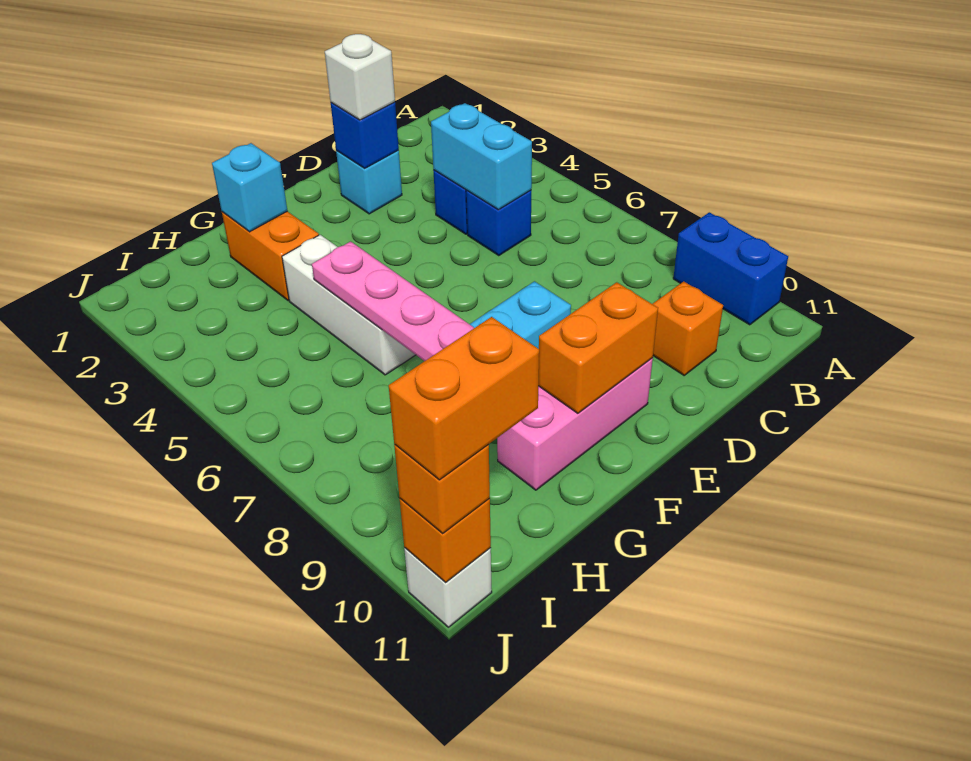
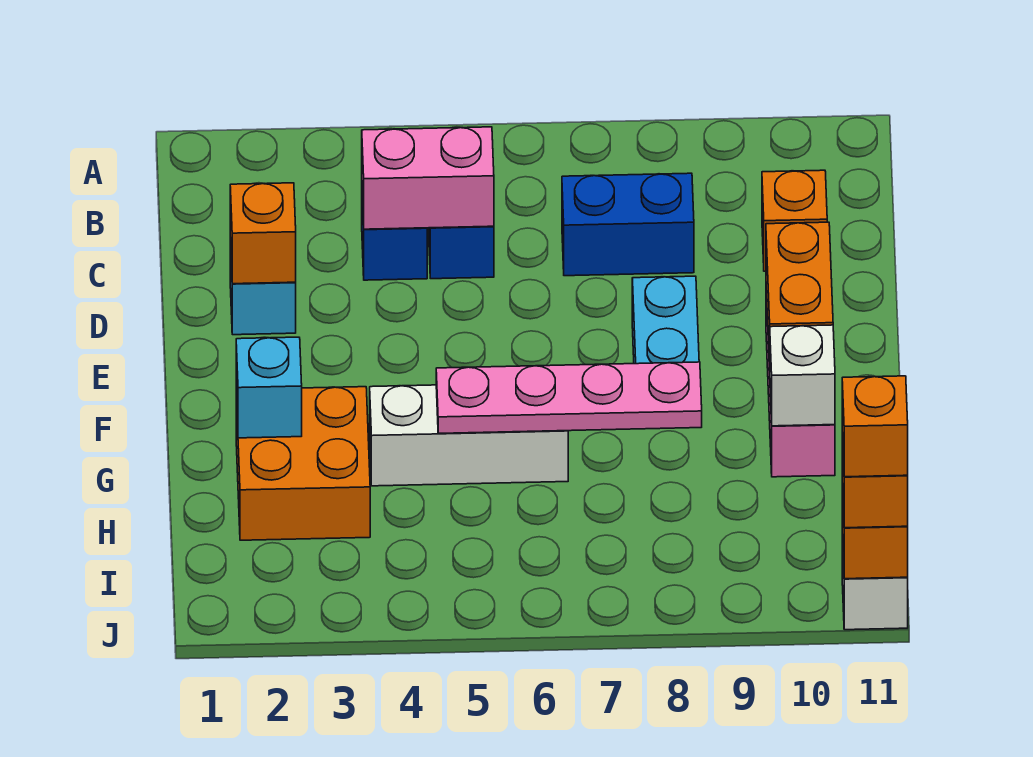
blue 1x2 brick [673,212,788,325] -> blue 1x2 brick moved to [562,173,694,276]
cyan 1x2 brick [431,103,532,210] -> pink 1x2 brick [362,127,494,229]
blue 1x1 brick [331,102,399,168] -> orange 1x1 brick [230,183,296,284]
white 1x1 brick [325,34,395,120] -> white 1x1 brick moved to [769,325,835,426]
orange 1x2 brick [222,211,319,300] -> orange 2x2 brick [236,387,370,540]
orange 1x2 brick [389,317,539,480] -> orange 1x1 brick [842,376,908,477]

